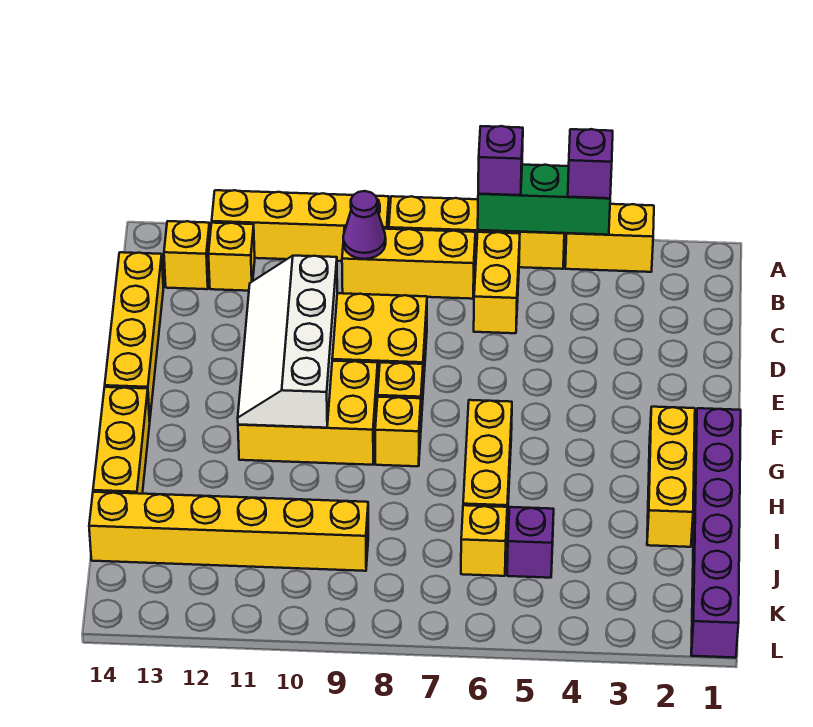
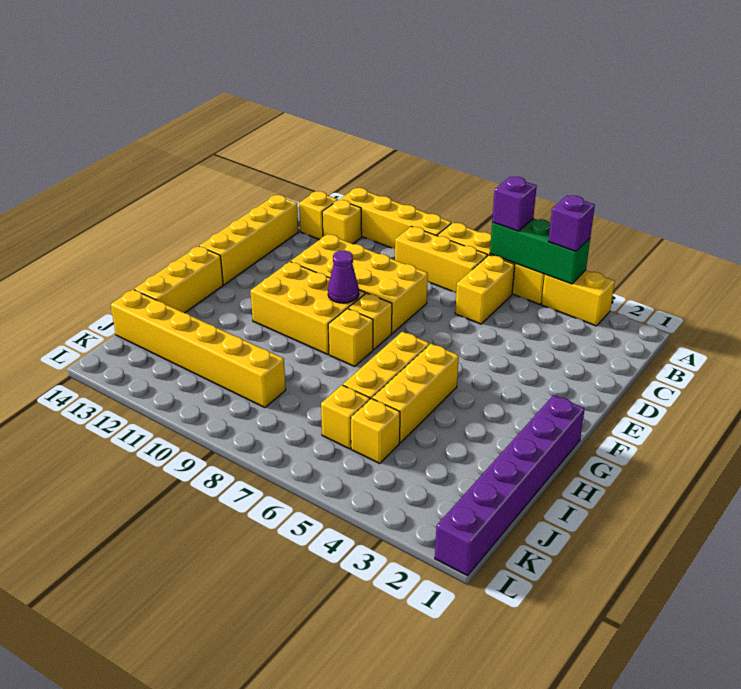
purple 1x1 cone [343,191,386,259] -> purple 1x1 cone moved to [328,250,359,303]
white 2x4 slope [238,256,337,428] -> none
yellow 1x3 brick [647,407,695,547] -> yellow 1x3 brick moved to [372,344,459,443]
purple 1x1 brick [507,507,554,578] -> yellow 1x1 brick [351,398,400,463]

